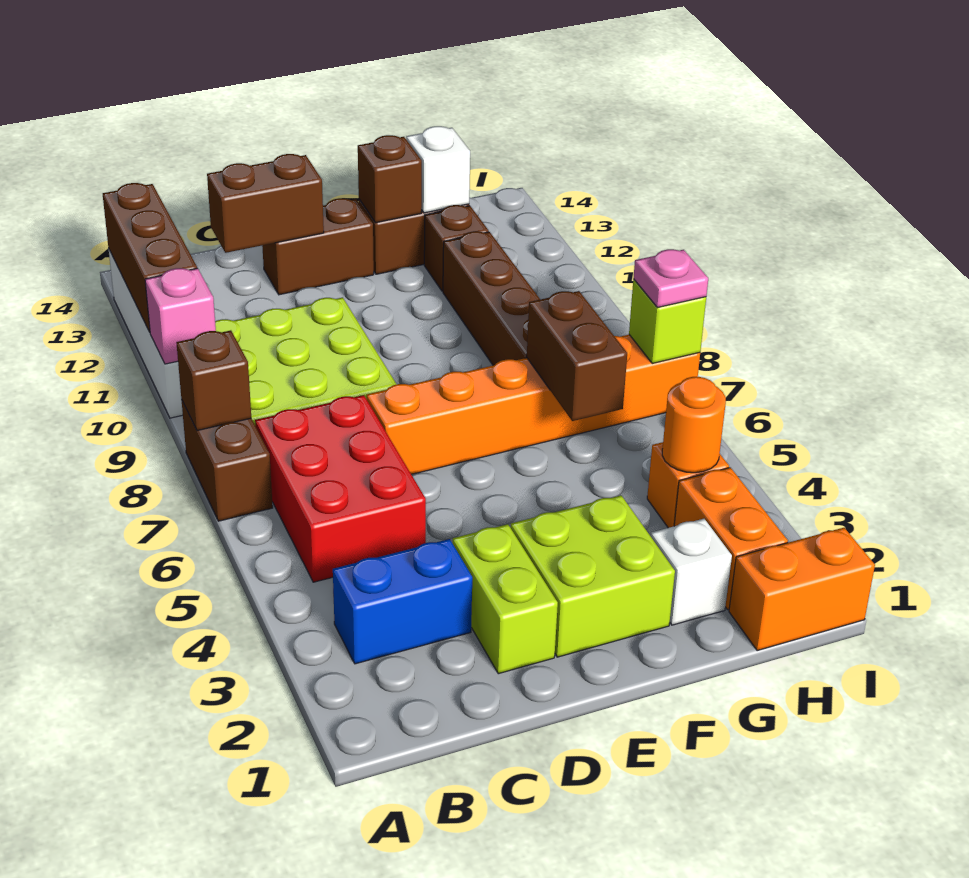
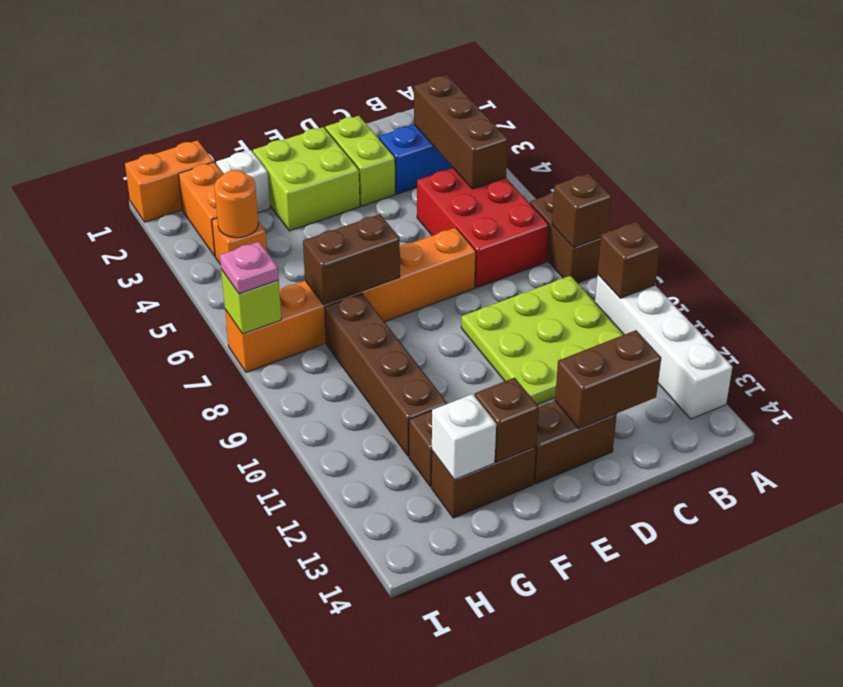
pink 1x1 brick [145,268,216,364] -> brown 1x1 brick [598,222,660,298]
brown 1x3 brick [103,183,197,332] -> brown 1x3 brick moved to [414,75,508,189]
brown 1x2 brick [527,291,627,421] -> brown 1x2 brick turned to [303,214,400,305]

